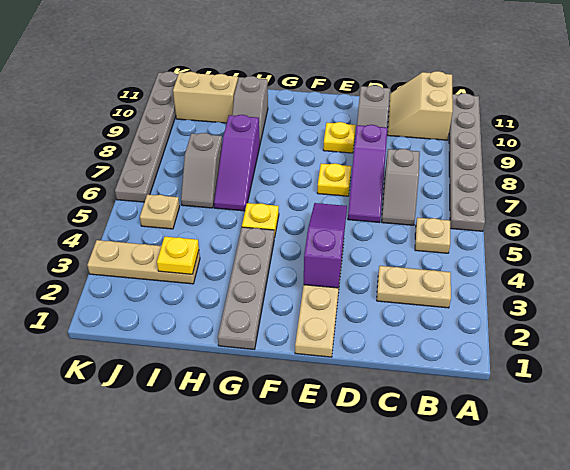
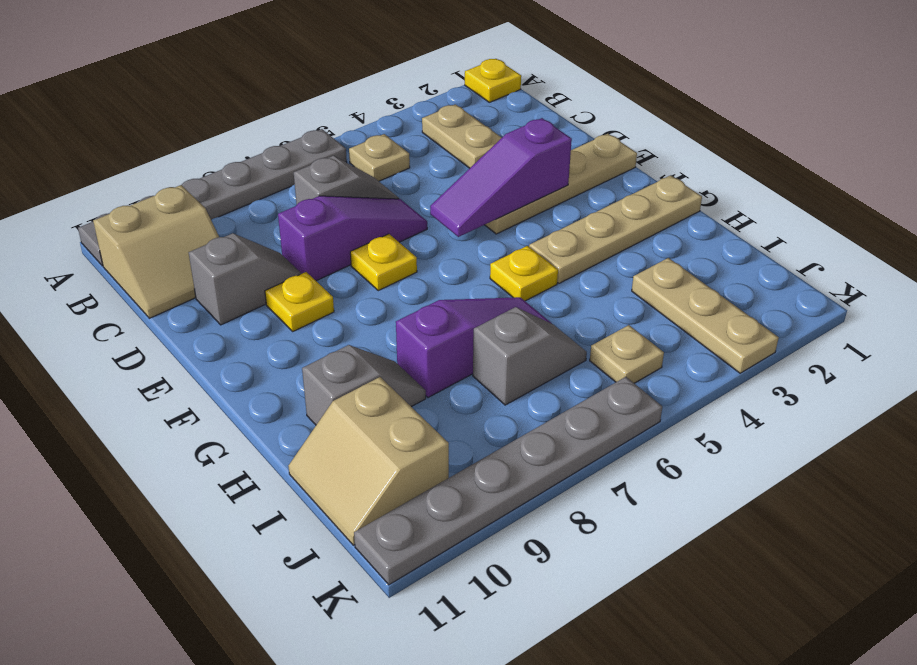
grey 1x4 plate [218,227,274,349] -> tan 1x4 plate [529,175,702,283]
yellow 1x1 plate [157,237,199,274] -> yellow 1x1 plate moved to [465,59,521,102]

